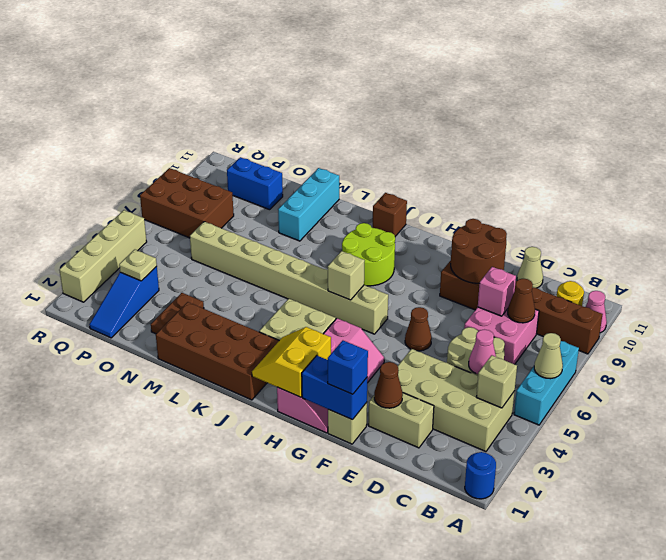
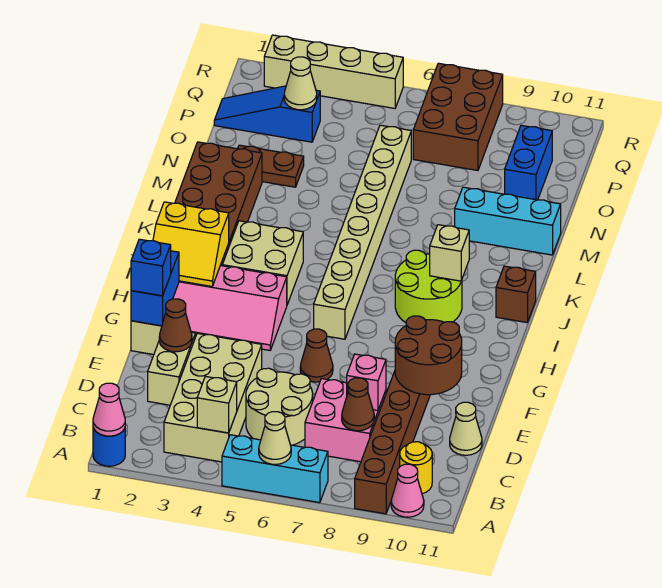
pink 1x1 cone [469,330,496,374] -> pink 1x1 cone moved to [93,383,125,436]
yellow 2x2 slope [252,327,331,397] -> yellow 2x2 slope turned to [153,202,229,286]
tan 1x1 brick [328,251,365,300] -> tan 1x1 brick moved to [430,225,469,281]
tan 1x1 plate [119,250,157,281] -> tan 1x1 cone [284,57,317,110]

